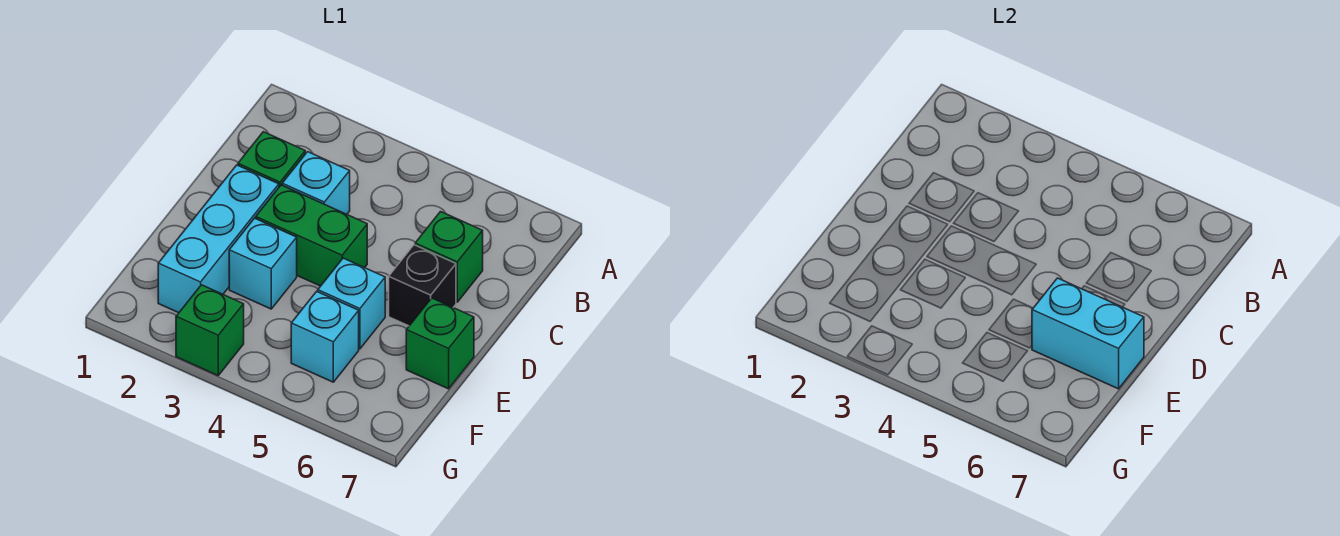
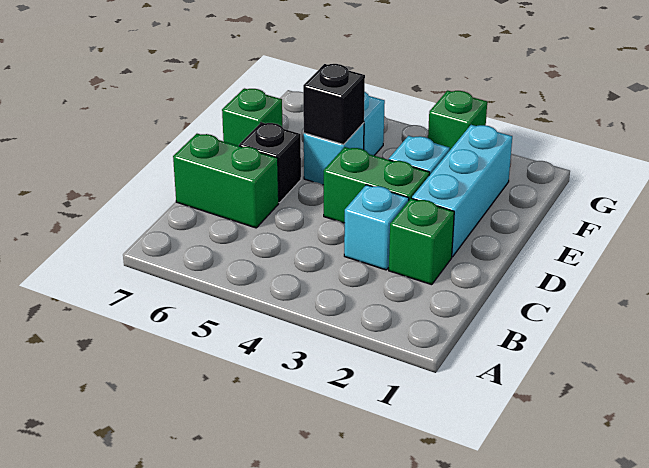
green 1x1 brick [415,212,483,302] -> green 1x2 brick [173,134,279,228]
none -> black 1x1 brick [303,64,365,145]
cyan 1x2 brick [1032,278,1144,389] -> none

